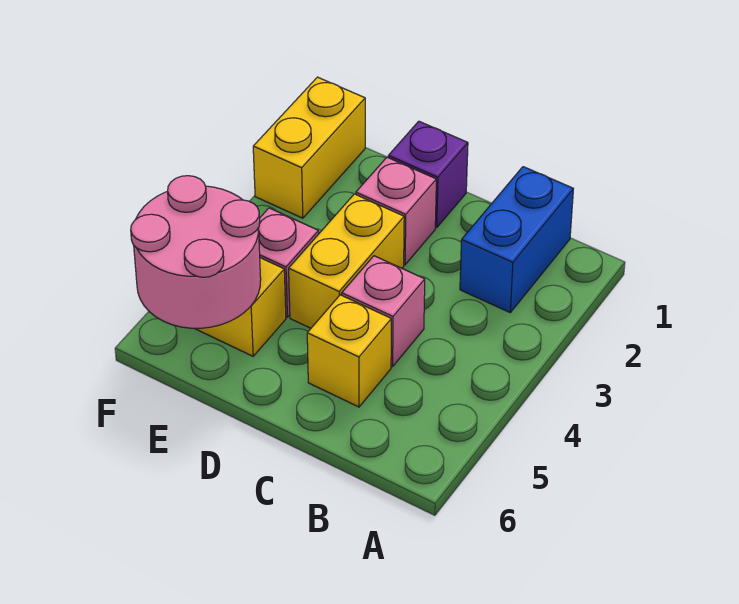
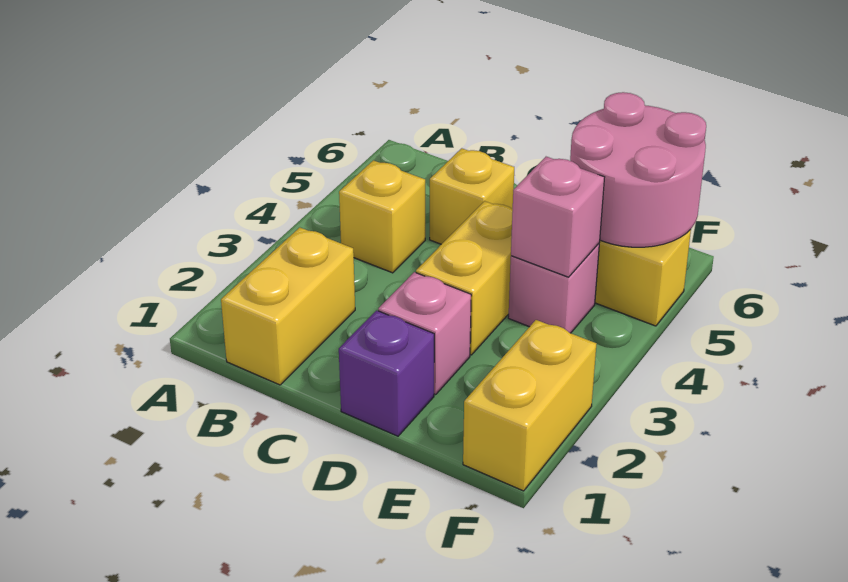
blue 1x2 brick [460,167,573,312] -> yellow 1x2 brick [221,227,355,385]
none -> yellow 1x1 brick [339,160,425,273]
pink 1x1 brick [342,256,425,367] -> pink 1x1 brick moved to [511,157,605,277]

